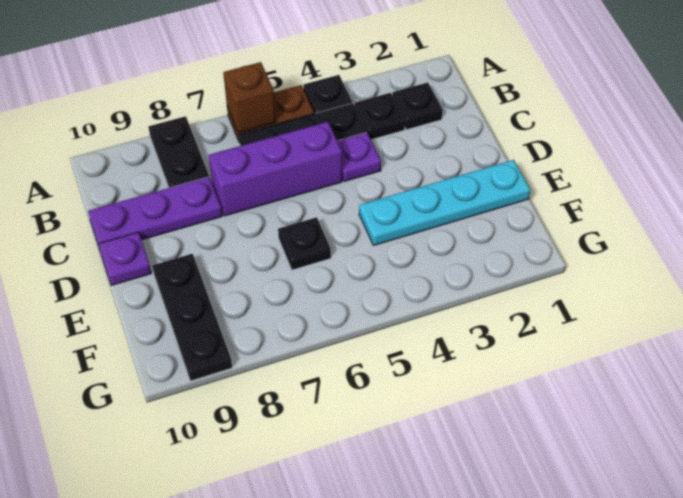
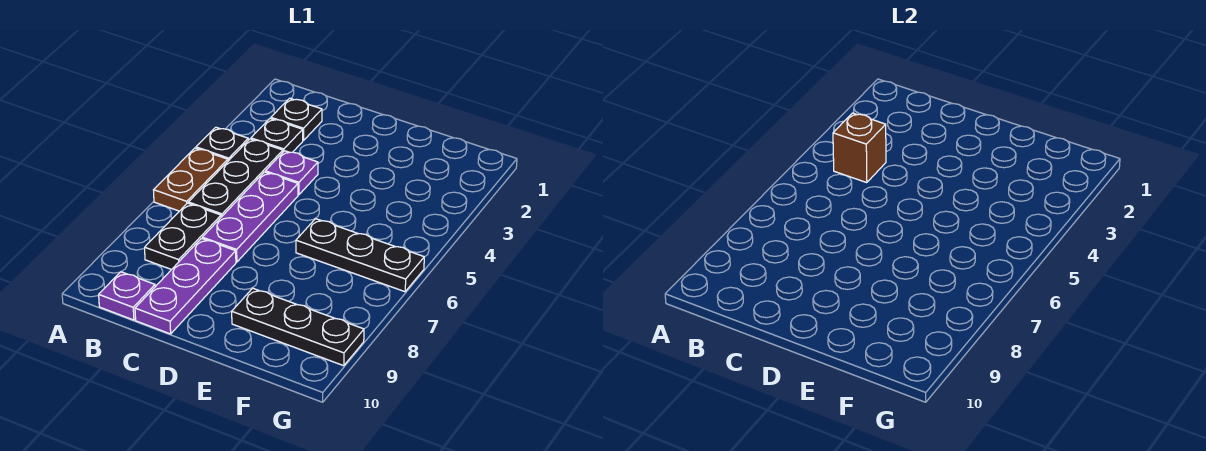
brown 1x1 brick [223,62,275,133] -> brown 1x1 brick moved to [833,113,886,183]
black 1x2 plate [149,116,209,188] -> black 1x2 plate turned to [145,203,221,270]
purple 1x3 brick [209,122,342,216] -> purple 1x3 plate [202,172,298,262]
purple 1x1 plate [98,232,151,286] -> purple 1x1 plate moved to [99,272,155,320]
cyan 1x4 plate [359,160,530,246] -> none
black 1x1 plate [278,217,331,270] -> black 1x3 plate [296,219,424,292]

